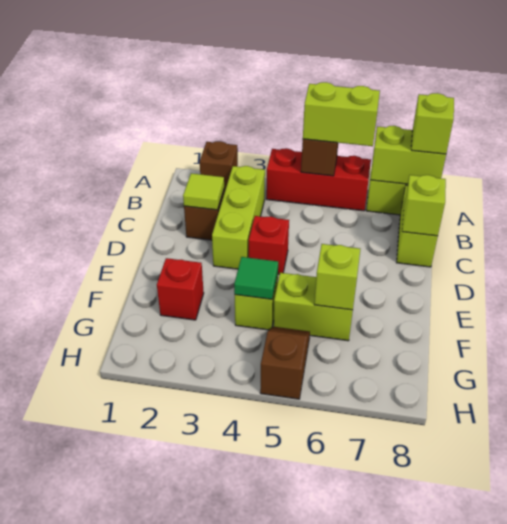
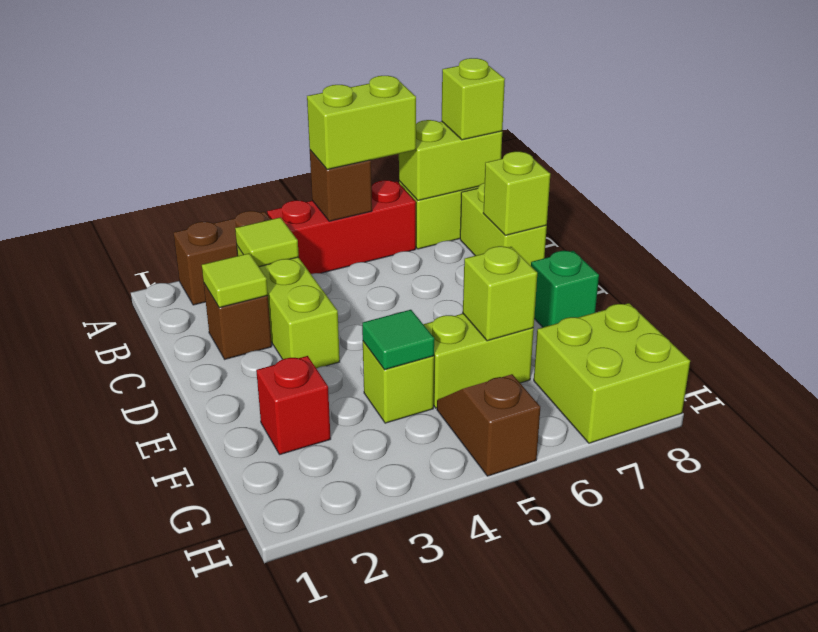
brown 1x1 brick [200,141,238,192] -> brown 1x2 brick [174,211,271,305]
none -> lime 1x1 tile [235,217,299,267]
red 1x1 brick [249,216,289,274] -> none
none -> green 1x1 brick [531,251,599,327]
none -> lime 2x2 brick [534,303,690,443]

